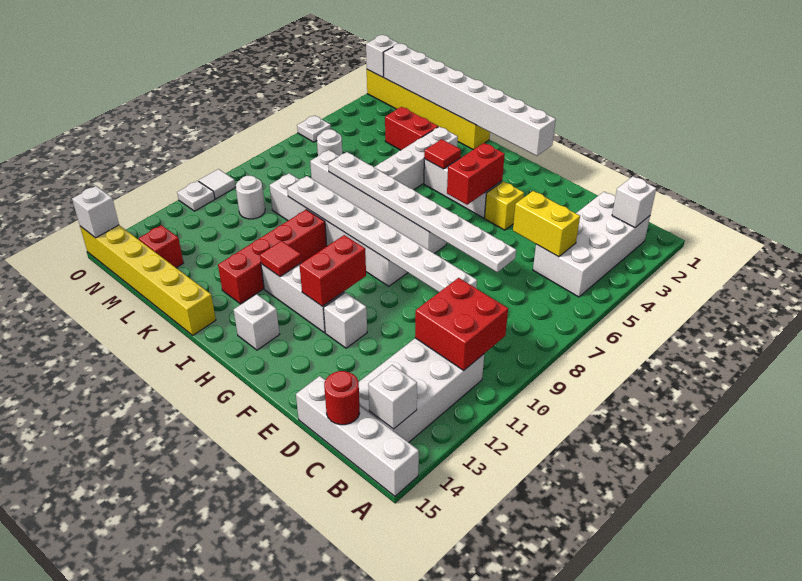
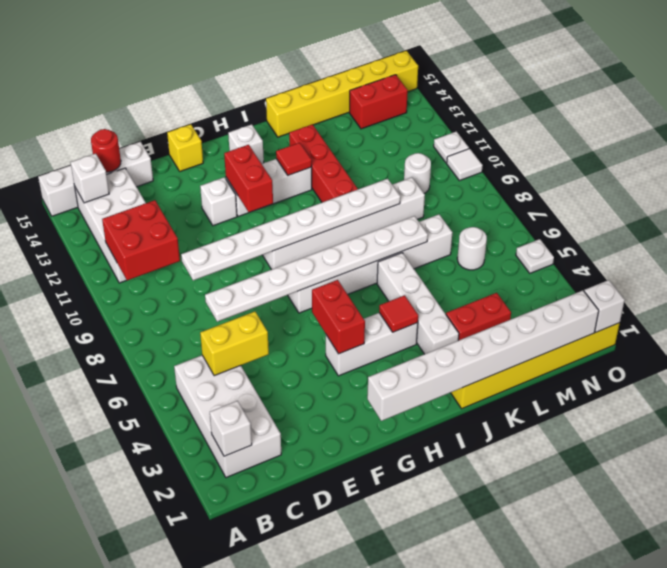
yellow 1x1 brick [485,181,524,230] -> yellow 1x1 brick moved to [167,124,203,171]
red 1x1 brick [139,225,184,268] -> red 1x2 brick [349,75,408,129]
white 1x1 brick [72,186,119,238] -> none

